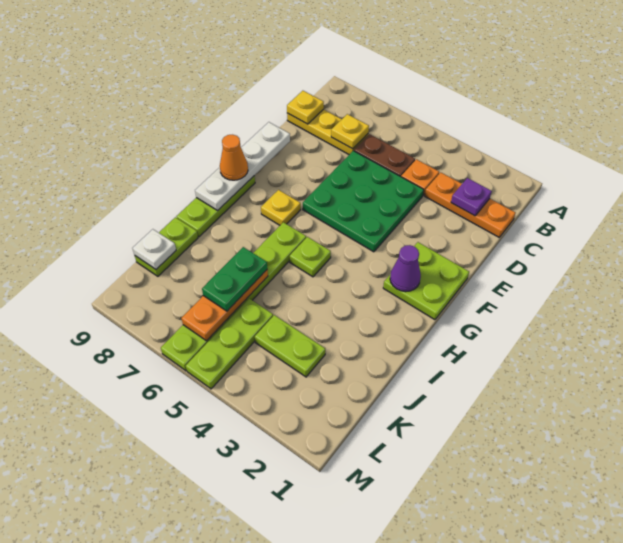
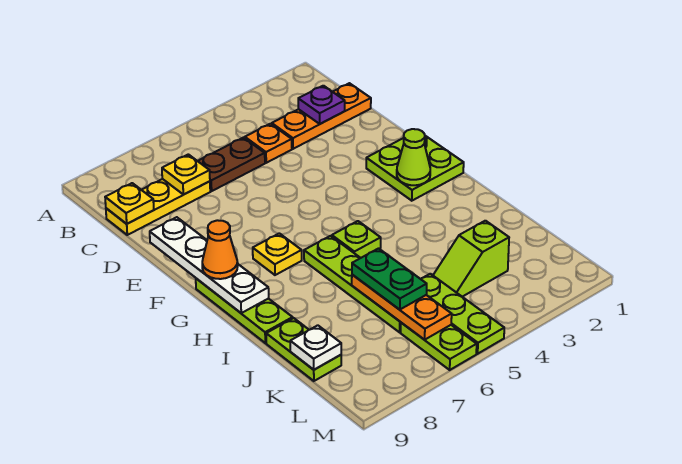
green 3x3 plate [303,151,424,252] -> none
purple 1x1 cone [390,245,421,292] -> lime 1x1 cone [397,129,430,185]
lime 1x2 plate [255,315,325,377] -> lime 1x2 slope [433,221,509,297]

